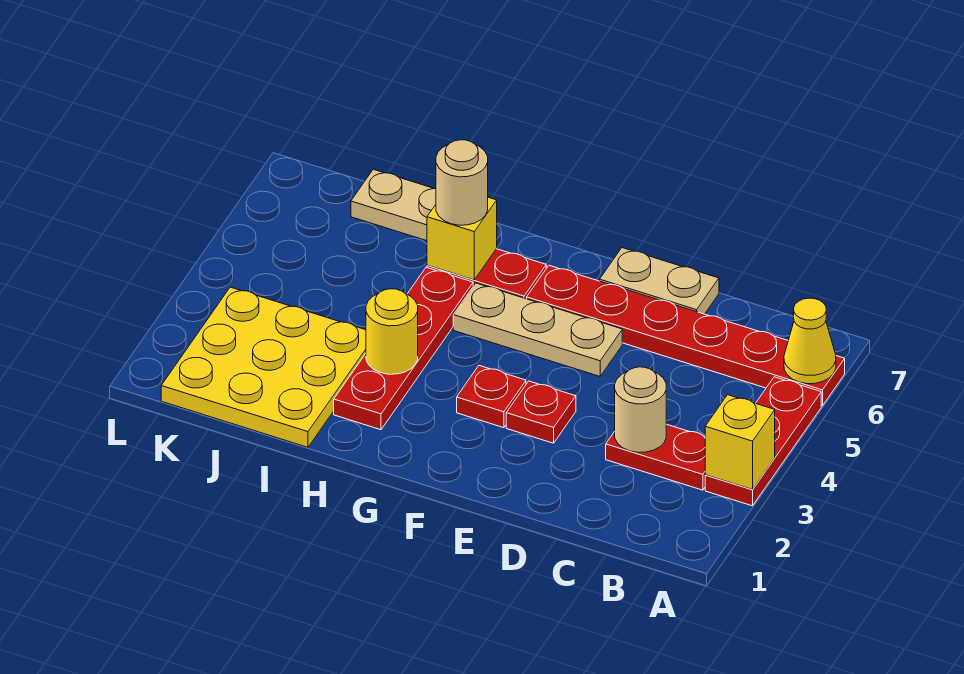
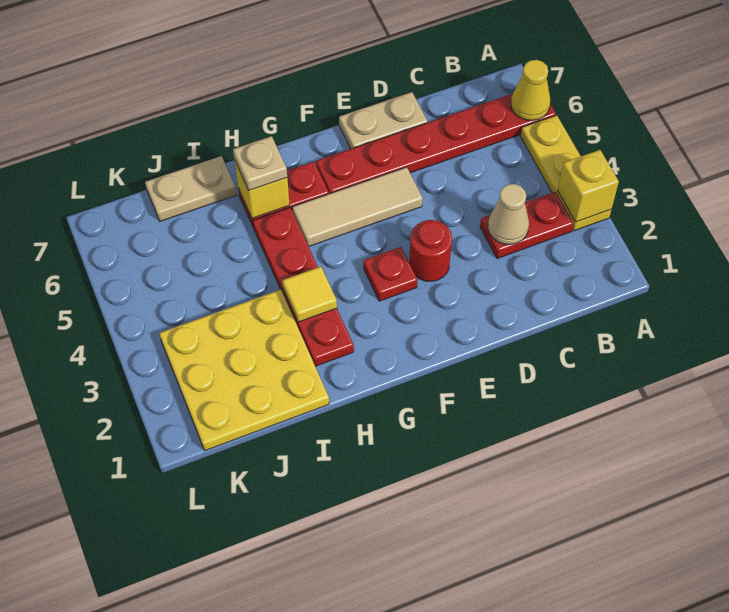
red 1x3 plate [705,377,821,506] -> yellow 1x3 plate [520,115,611,231]
tan 1x1 round brick [615,367,666,452] -> tan 1x1 cone [488,184,529,245]
red 1x1 plate [506,381,576,443] -> red 1x1 round brick [409,220,452,281]
tan 1x3 plate [453,283,622,376] -> tan 1x3 tile [292,167,423,247]
yellow 1x1 round brick [366,289,418,374] -> yellow 1x1 tile [282,267,337,322]
tan 1x1 round brick [436,140,488,225] -> tan 1x1 plate [233,136,287,190]

